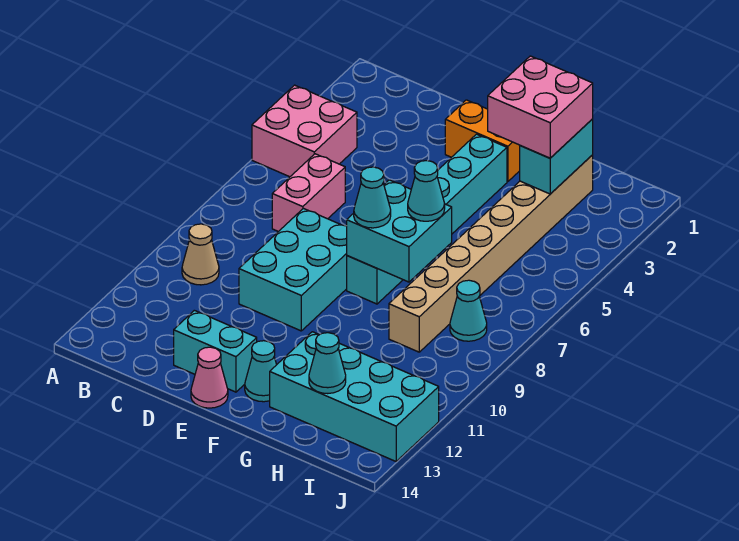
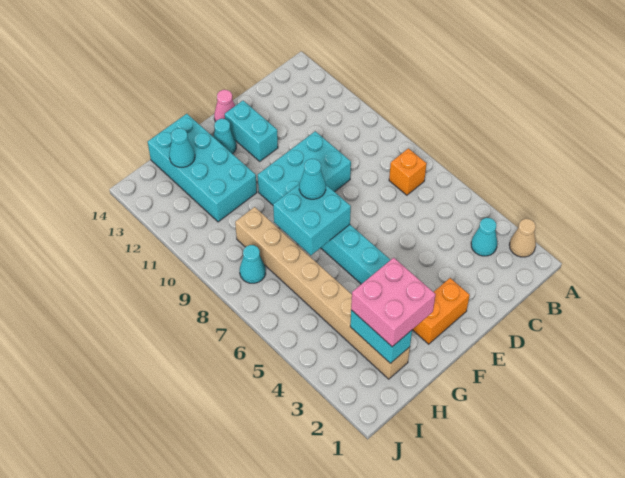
pink 2x2 brick [252,85,357,177] -> none
none -> orange 1x1 brick [389,148,427,195]
tan 1x1 cone [182,224,219,285] -> tan 1x1 cone moved to [509,219,536,257]
pink 1x2 brick [272,154,345,232] -> none
cyan 2x3 brick [239,208,347,331] -> cyan 2x3 brick turned to [258,131,351,205]
cyan 1x2 brick [174,310,257,392] -> cyan 1x2 brick turned to [225,101,278,161]
cyan 1x1 cone [408,161,445,221] -> cyan 1x1 cone moved to [471,218,497,256]
cyan 2x4 brick [270,332,439,461] -> cyan 2x4 brick turned to [148,114,257,222]

